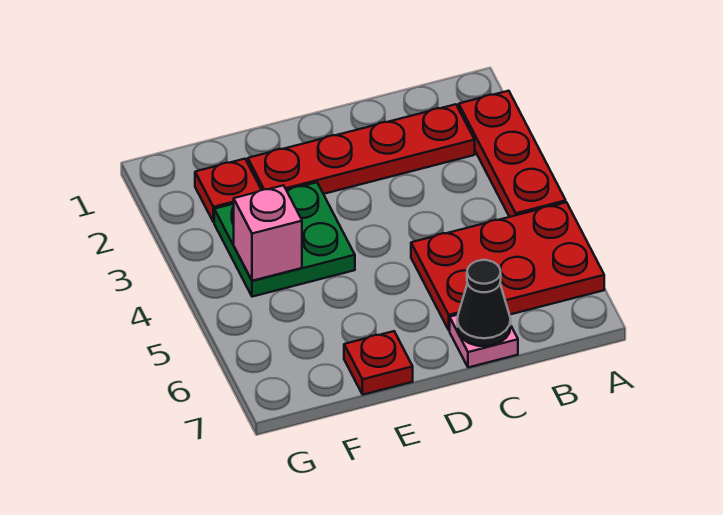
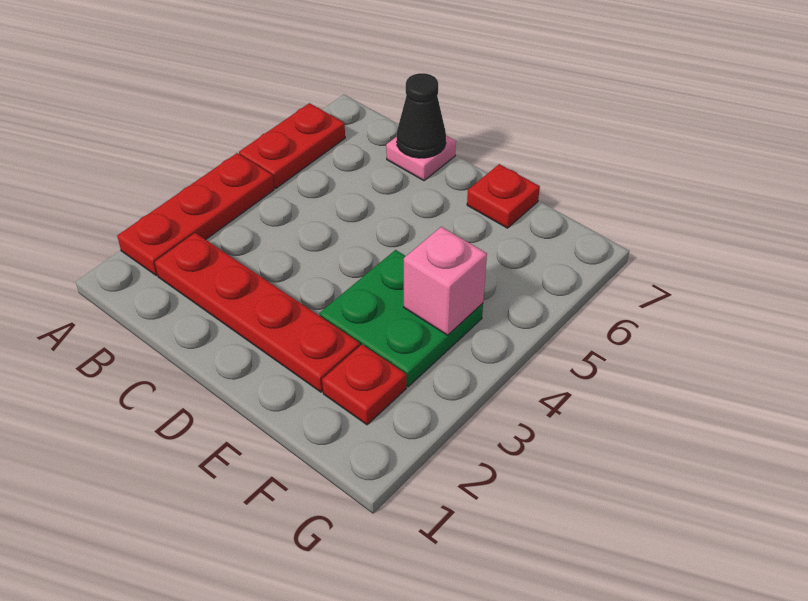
red 2x3 plate [411,202,604,330] -> red 1x2 plate [239,103,345,188]

